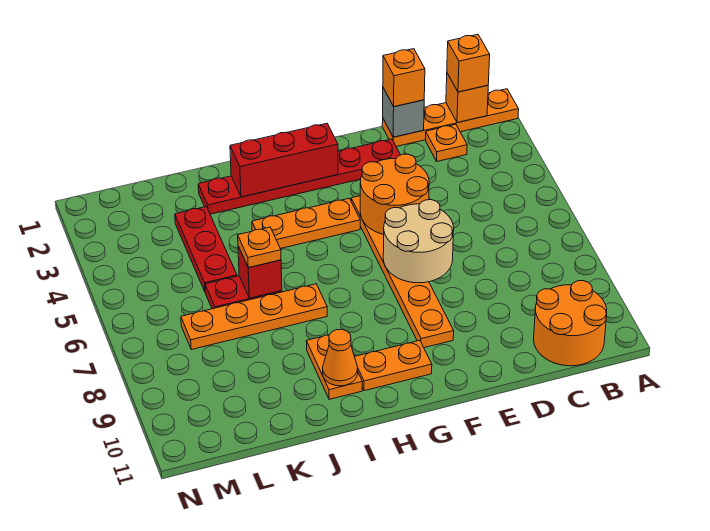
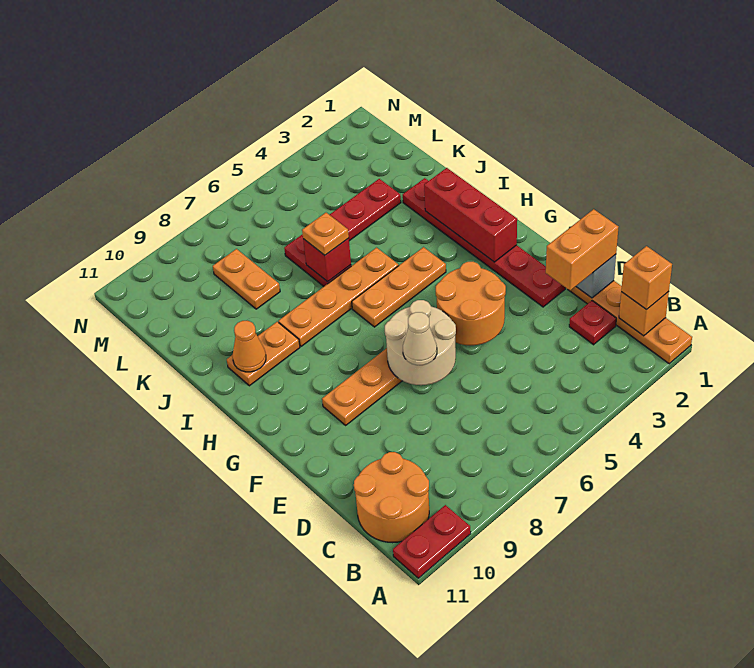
none -> red 1x2 plate [393,505,471,578]
orange 1x1 plate [426,124,467,161] -> red 1x1 plate [569,301,616,345]
orange 1x1 brick [383,49,425,107] -> orange 1x2 brick [546,209,618,291]
none -> tan 1x1 cone [403,312,437,365]
orange 1x3 plate [252,198,360,249] -> orange 1x3 plate turned to [352,247,446,327]
orange 1x2 plate [355,340,432,391] -> orange 1x2 plate moved to [213,249,280,309]
orange 1x4 plate [181,284,327,349] -> orange 1x4 plate turned to [279,248,399,346]

